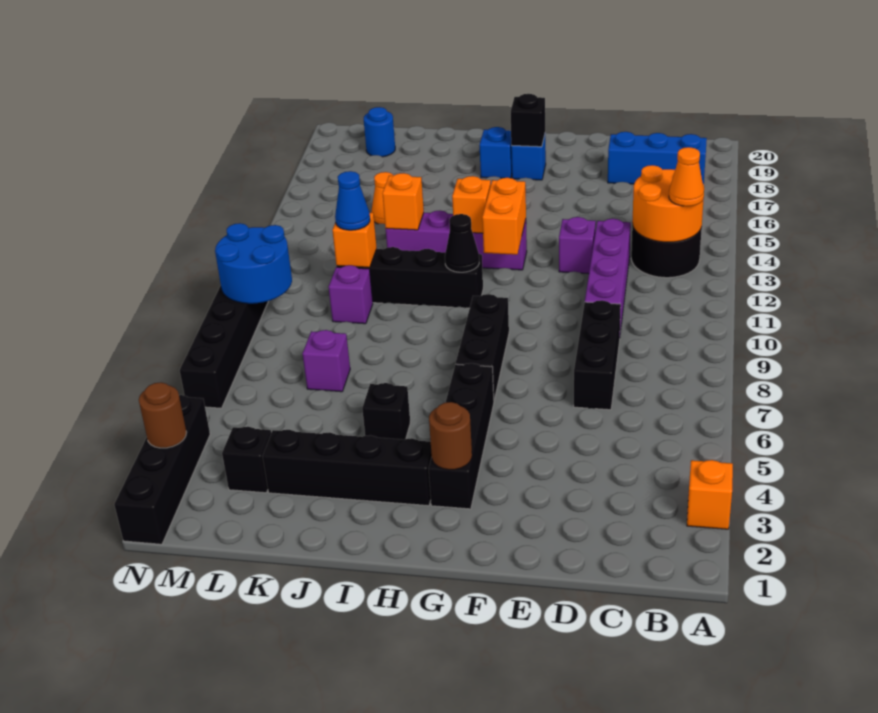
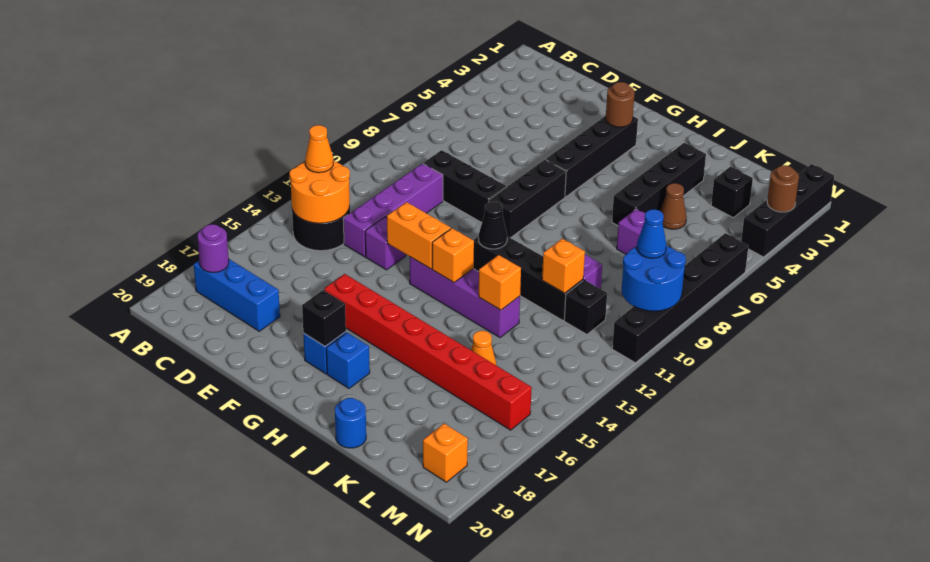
orange 1x1 brick [687,460,733,529] -> orange 1x1 brick moved to [423,424,468,482]
none -> purple 1x1 round brick [198,224,229,272]
black 1x3 brick [574,300,621,410] -> black 1x3 brick turned to [423,150,506,223]
none -> red 1x8 brick [324,274,532,430]
orange 1x2 brick [482,178,526,255] -> orange 1x2 brick turned to [387,202,451,269]
black 1x4 brick [263,430,432,506] -> black 1x4 brick turned to [612,143,706,226]
black 1x1 brick [362,383,410,440] -> black 1x1 brick moved to [564,280,607,334]
none -> brown 1x1 cone [660,183,687,229]
blue 1x1 cone [335,171,370,230] -> blue 1x1 cone moved to [637,209,667,258]
blue 1x1 round brick [364,107,395,157] -> blue 1x1 round brick moved to [335,398,366,448]

